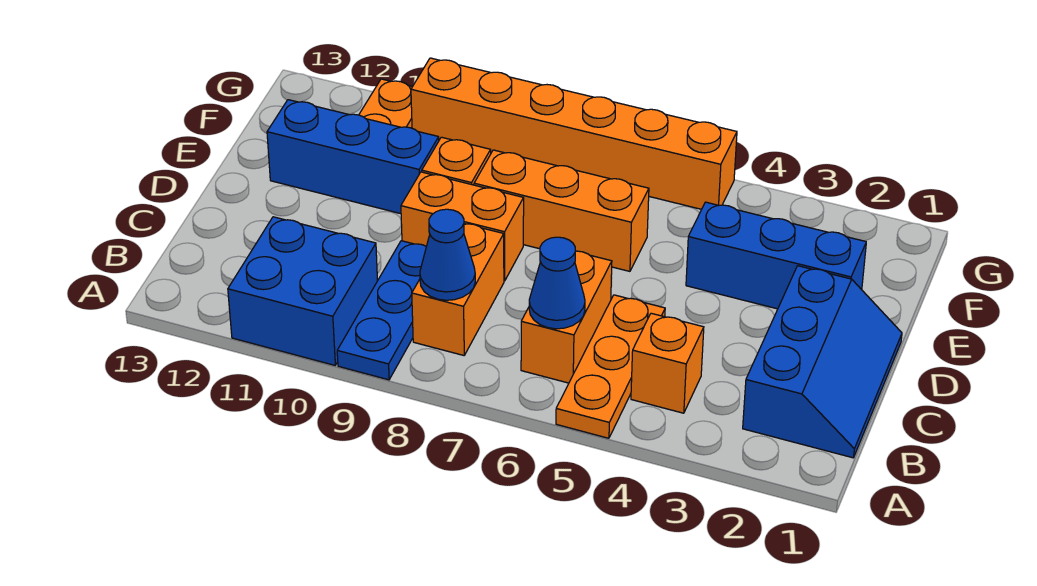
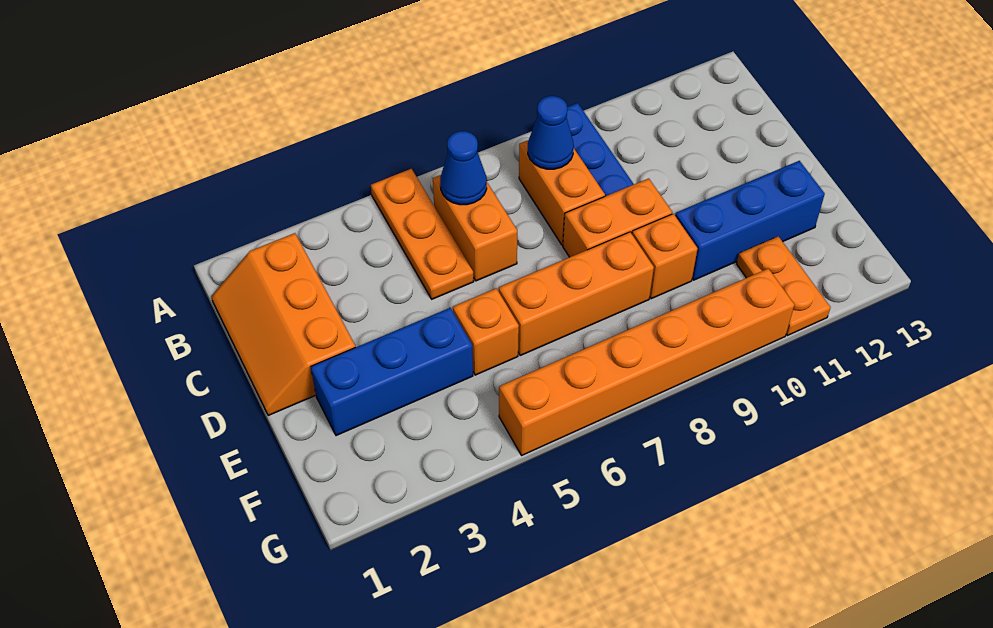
blue 2x2 brick [228,217,378,365] -> none
blue 2x3 slope [743,266,902,458] -> orange 2x3 slope [211,233,356,416]
orange 1x1 brick [631,313,704,413] -> orange 1x1 brick moved to [453,288,519,375]

